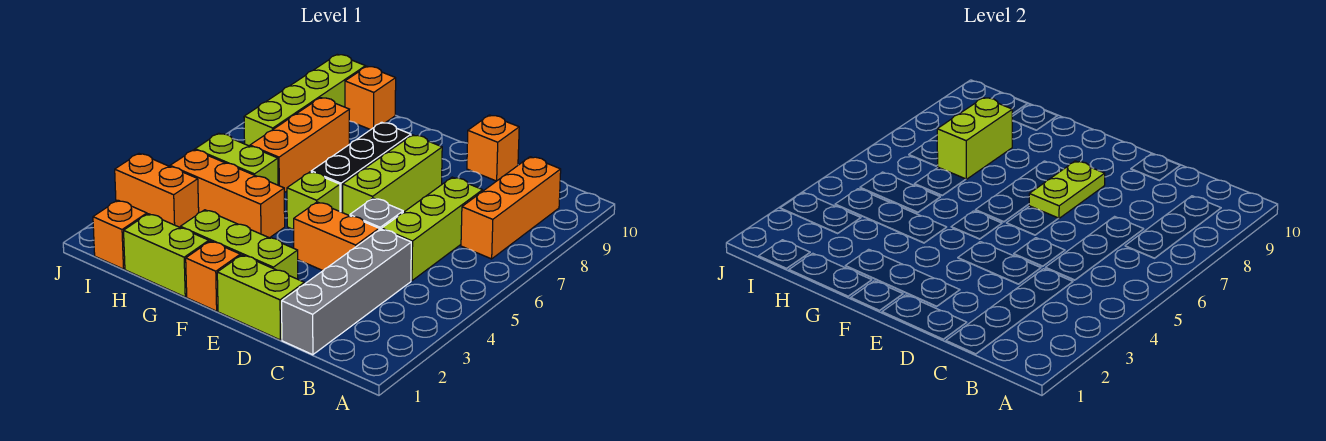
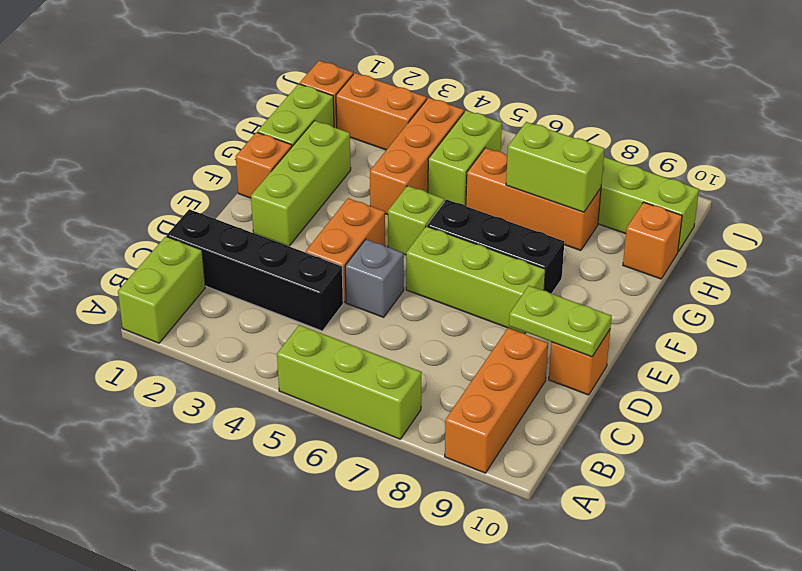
orange 1x3 brick [461,157,561,259] -> orange 1x3 brick turned to [445,328,548,473]
grey 1x4 brick [282,229,411,355] -> black 1x4 brick [167,209,343,331]
lime 1x3 brick [382,177,483,281] -> lime 1x3 brick moved to [277,325,422,439]
lime 1x2 brick [217,255,304,340] -> lime 1x2 brick moved to [118,236,205,343]
lime 1x2 plate [1029,161,1105,218] -> lime 1x2 plate moved to [509,286,612,357]
orange 1x2 brick [115,154,199,227] -> orange 1x2 brick turned to [336,73,427,150]

